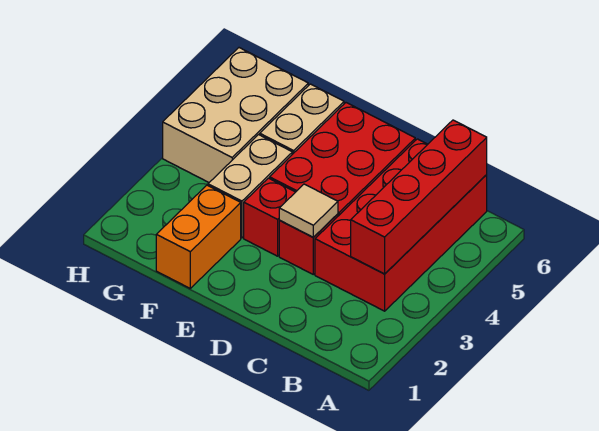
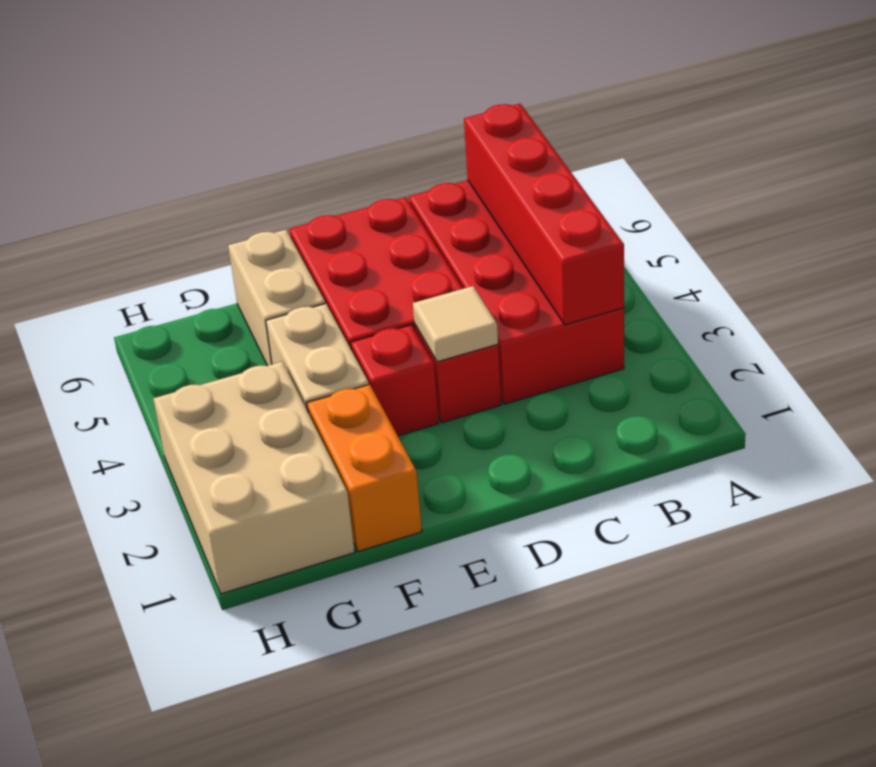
tan 2x3 brick [163,48,308,182] -> tan 2x3 brick moved to [153,362,355,594]

